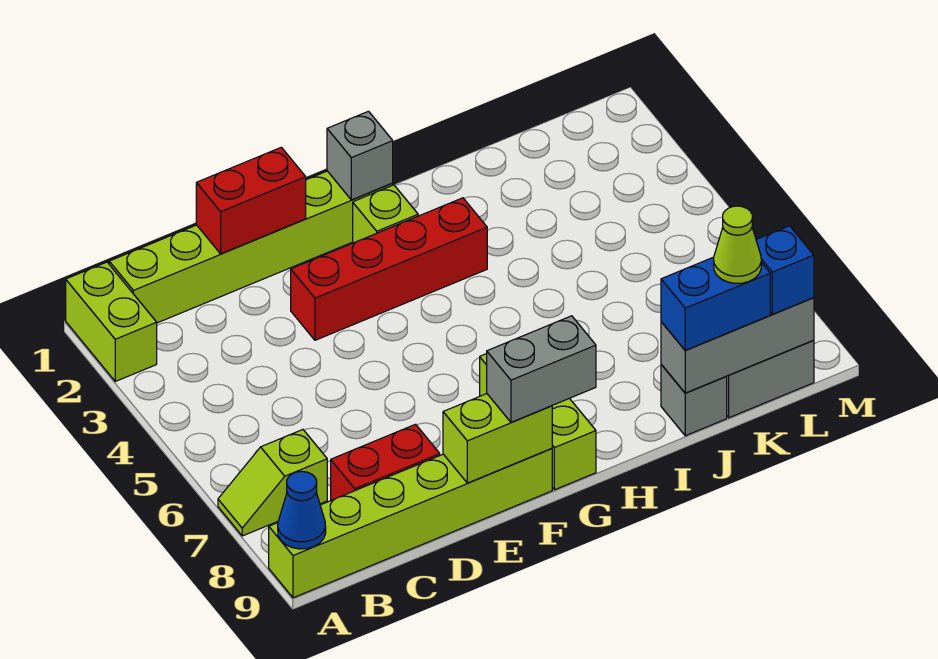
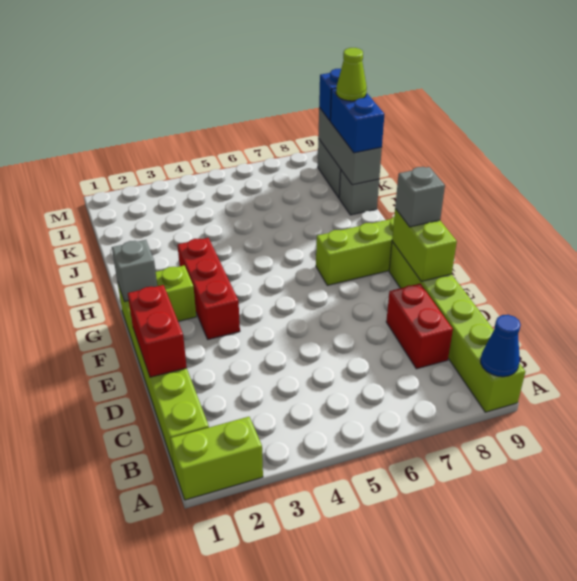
lime 1x2 slope [218,430,327,536] -> none
red 1x4 brick [291,198,487,340] -> red 1x3 brick [177,238,240,339]
grey 1x2 brick [487,316,596,422] -> grey 1x1 brick [395,167,445,227]

